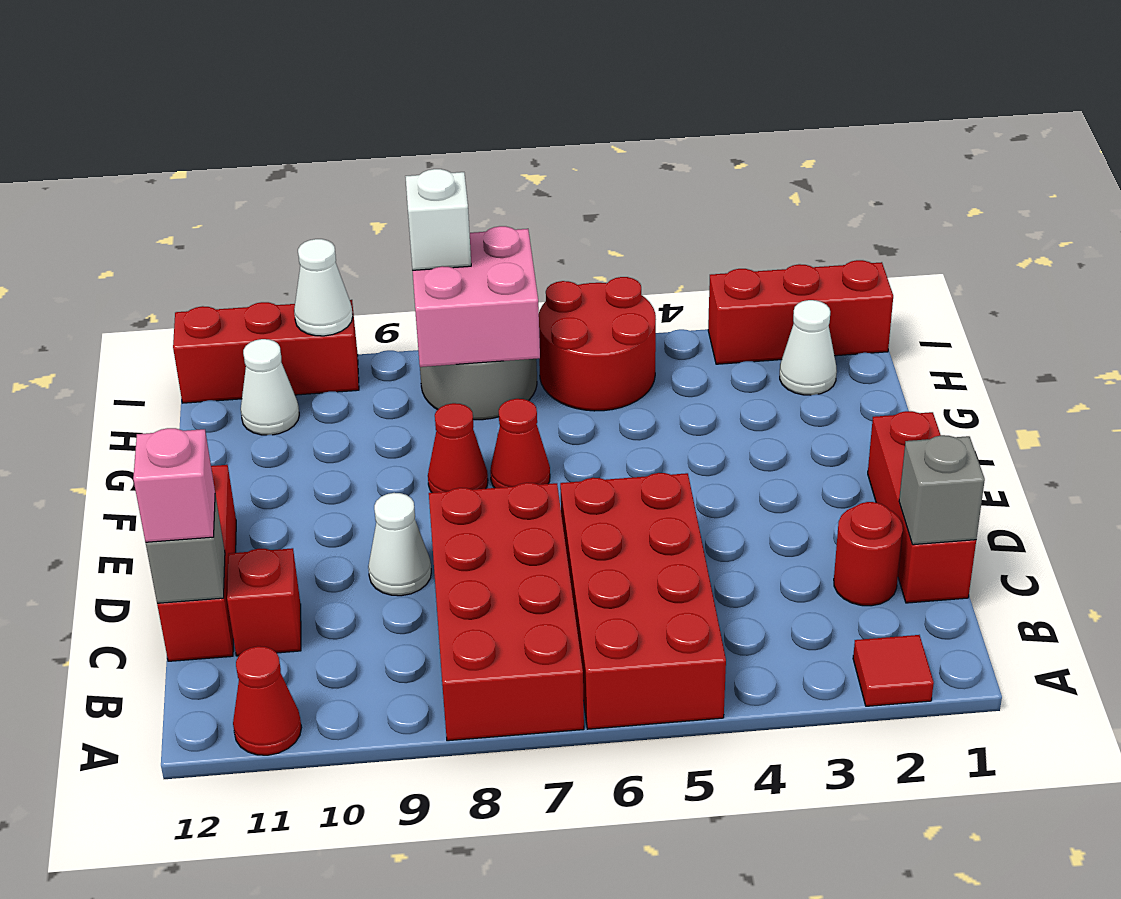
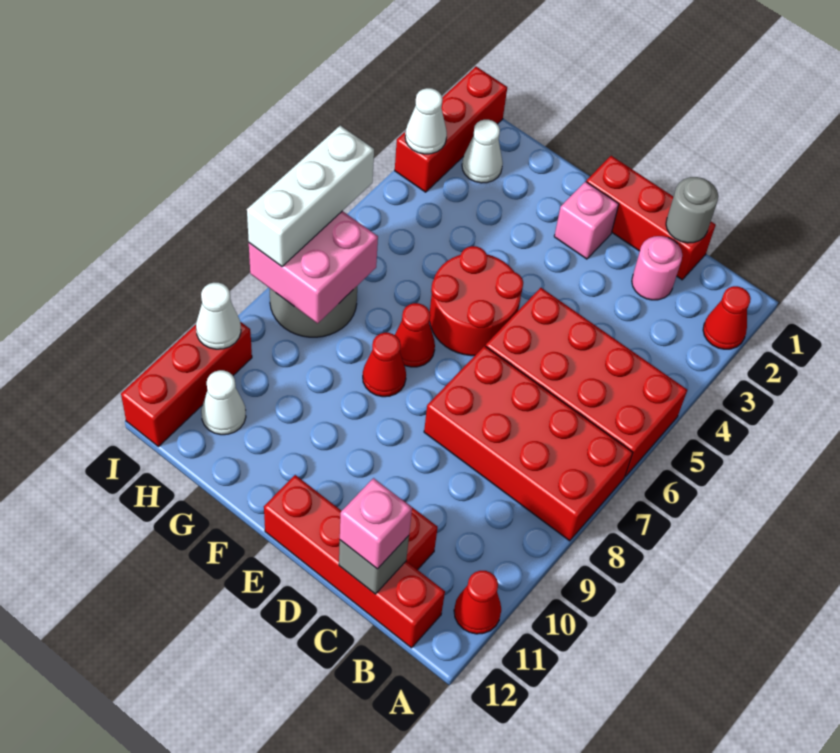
red 1x1 tile [853,635,934,706] -> red 1x1 cone [703,286,751,349]
grey 1x1 brick [899,435,985,545] -> grey 1x1 round brick [666,177,718,243]
red 1x1 round brick [834,502,903,606] -> pink 1x1 round brick [632,236,682,300]
red 1x3 brick [157,465,236,661] -> red 1x4 brick [264,475,445,648]
white 1x1 cone [368,493,431,596] -> white 1x1 cone moved to [405,88,447,154]
none -> pink 1x1 brick [554,182,619,259]
red 2x2 round brick [539,277,656,411] -> red 2x2 round brick moved to [430,246,523,356]
white 1x1 brick [405,169,471,270] -> white 1x3 brick [247,126,374,267]

